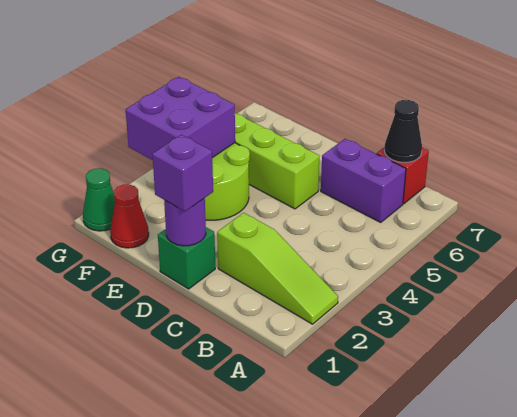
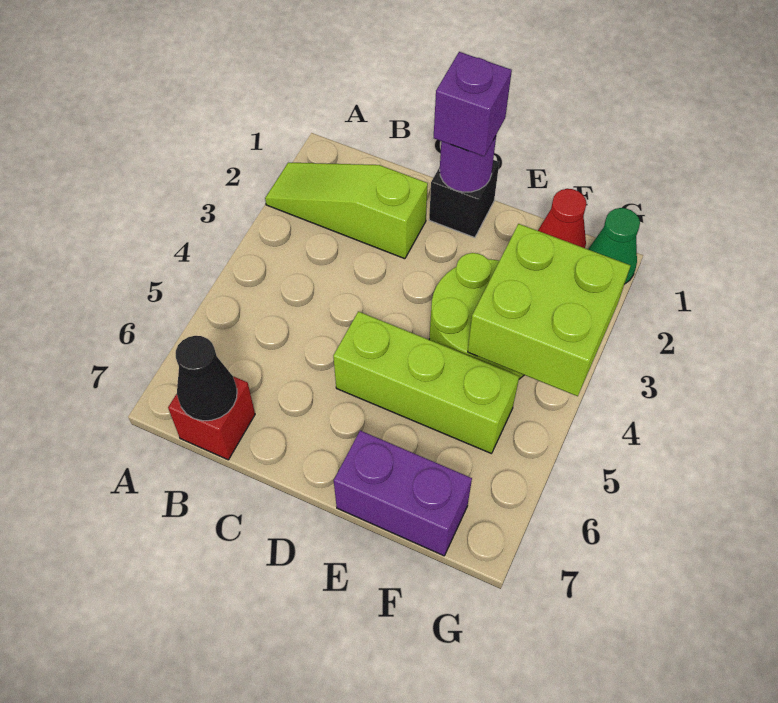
purple 1x2 brick [321,139,406,222] -> purple 1x2 brick moved to [334,431,472,556]
green 1x1 brick [158,227,215,289] -> black 1x1 brick [429,160,499,238]
purple 2x2 brick [126,77,235,160] -> lime 2x2 brick [468,224,631,396]

